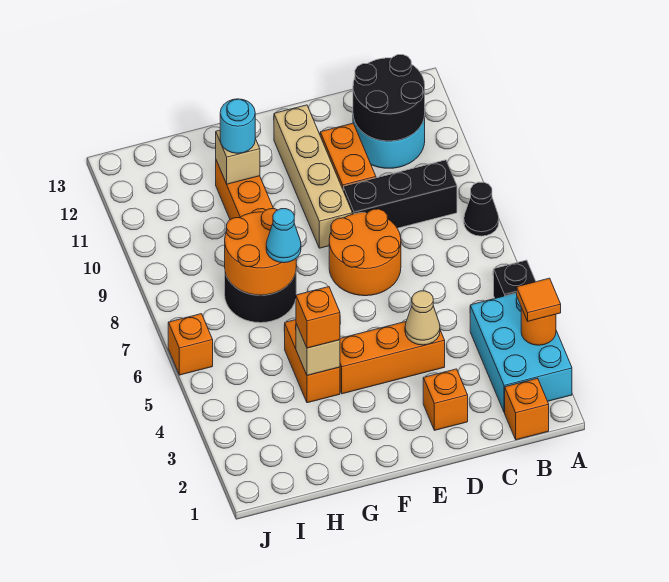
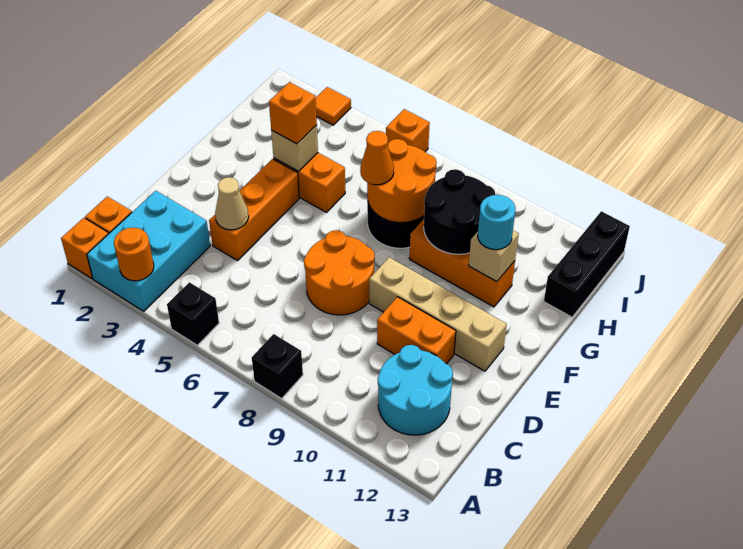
cyan 2x3 brick [470,293,572,413] -> cyan 2x3 brick turned to [87,191,210,311]
orange 1x1 tile [517,278,561,321] -> orange 1x1 tile moved to [316,87,351,125]
black 1x1 cone [464,182,499,236] -> black 1x1 brick [252,334,303,398]
black 1x3 brick [343,160,457,228] -> black 1x3 brick moved to [544,211,630,317]
black 2x2 round brick [353,55,425,141] -> black 2x2 round brick moved to [424,169,495,254]
orange 1x1 brick [423,369,468,430] -> orange 1x1 brick moved to [61,218,108,279]
cyan 1x1 cone [266,209,301,263] -> orange 1x1 cone [360,131,394,185]

